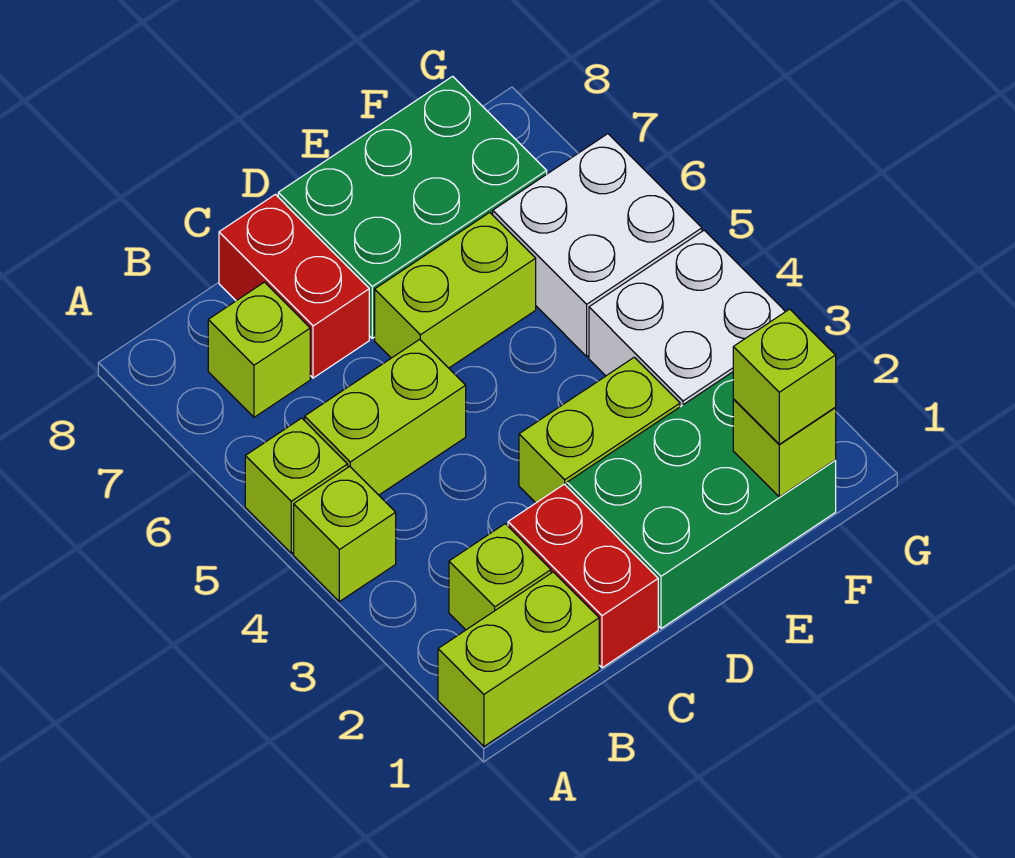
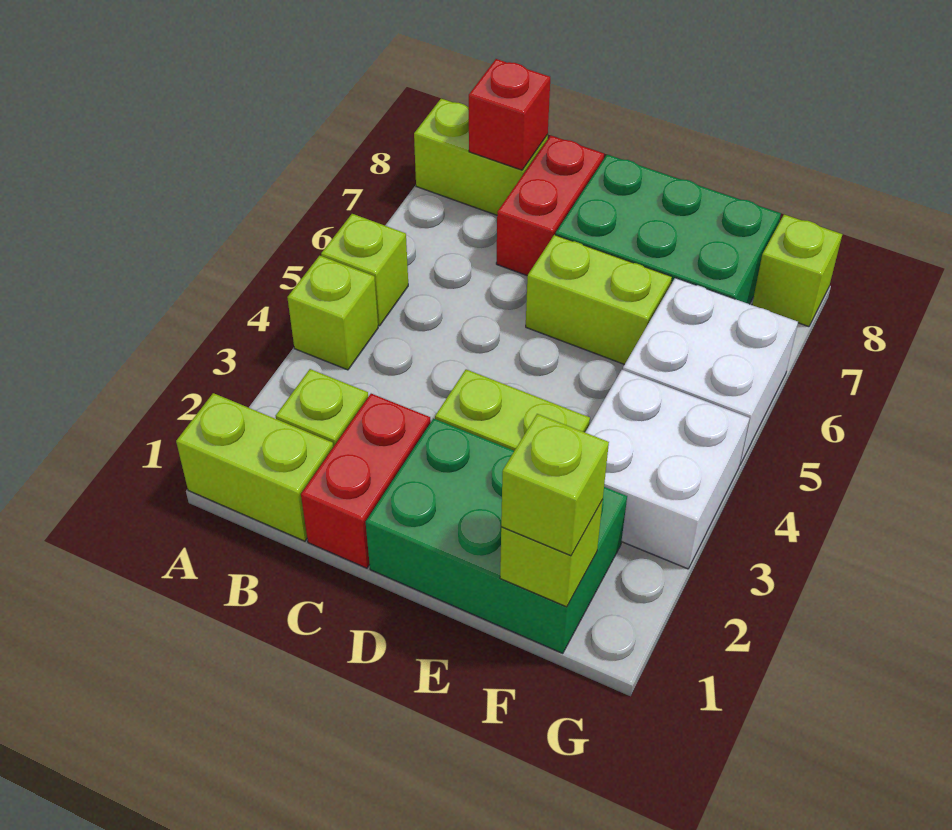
lime 1x2 brick [305,339,466,495] -> lime 1x2 brick moved to [414,99,548,215]
lime 1x1 brick [208,282,310,417] -> lime 1x1 brick moved to [752,215,842,327]
none -> red 1x1 brick [469,59,550,170]

